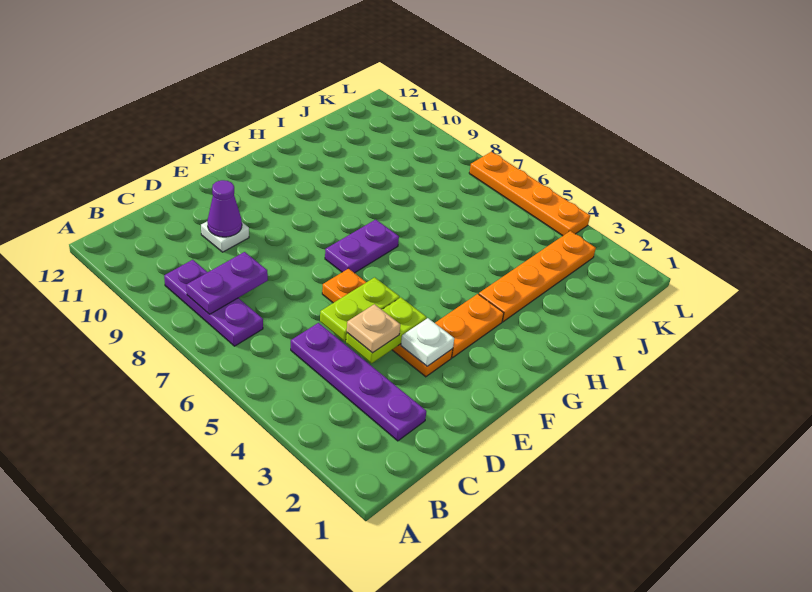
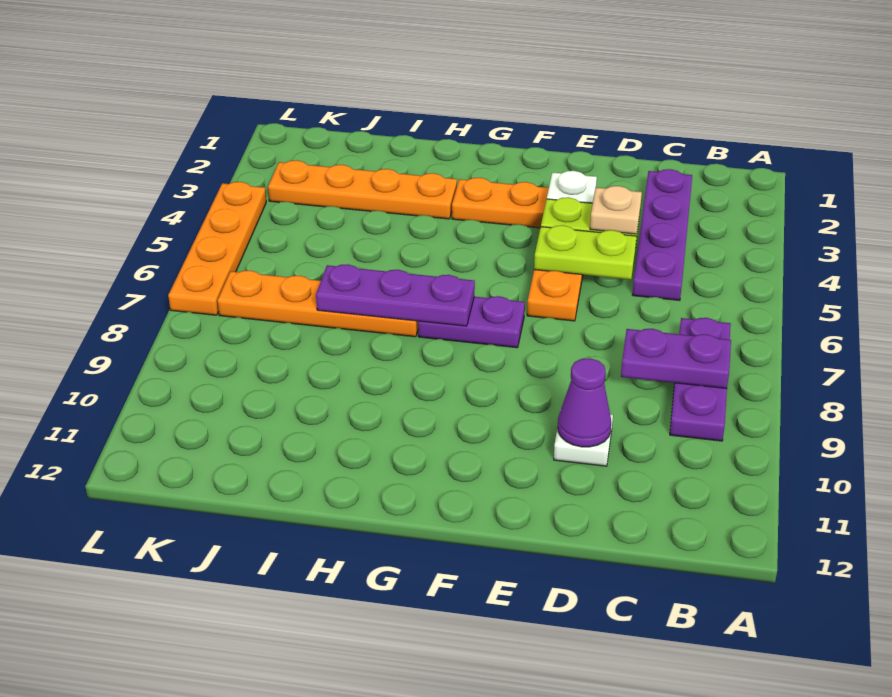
none -> purple 1x3 plate [316,264,475,326]
none -> orange 1x4 plate [217,271,418,337]

